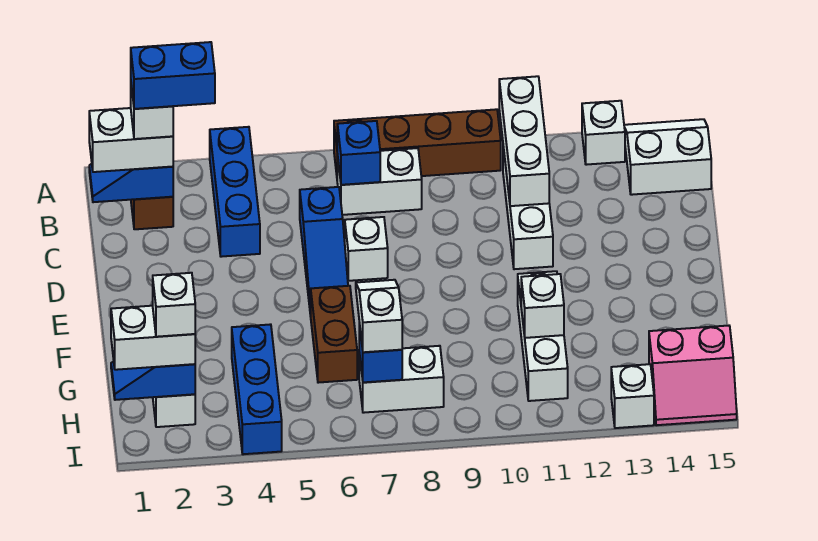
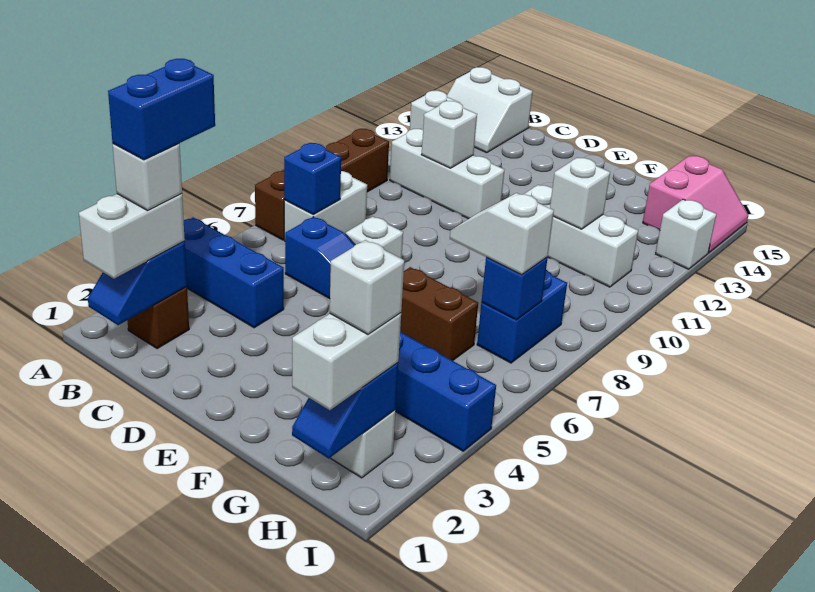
white 1x3 brick [499,76,549,206] -> white 1x1 brick [421,101,477,168]
white 2x2 slope [624,119,711,195] -> white 2x2 slope turned to [447,67,533,153]
white 1x2 brick [359,346,444,413] -> blue 1x2 brick [477,270,567,363]

